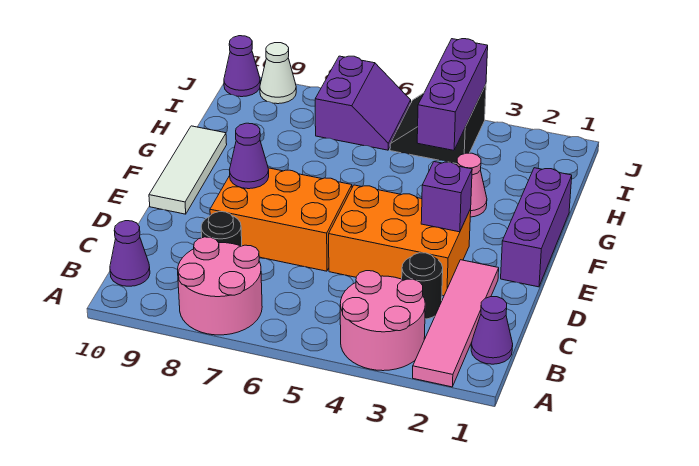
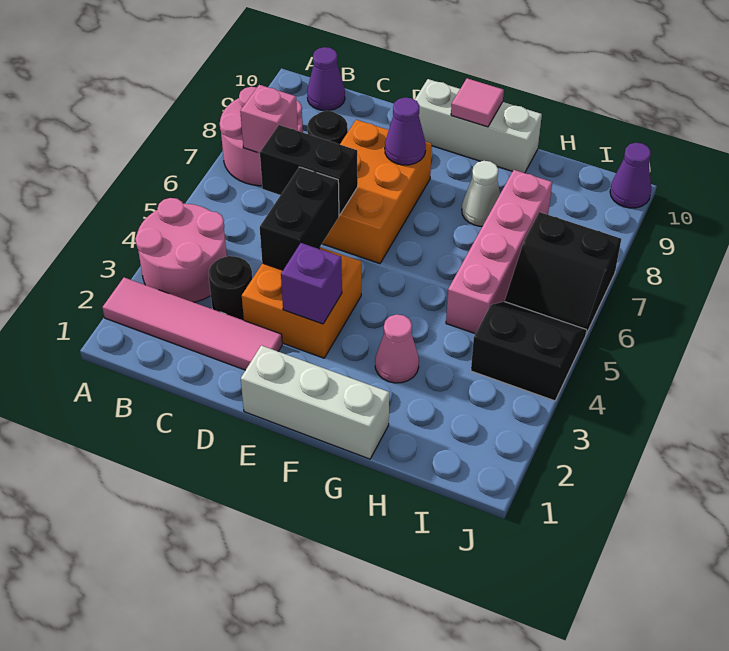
purple 1x1 cone [471,297,513,364] -> none
none -> pink 1x1 brick [240,85,298,153]
none -> black 1x2 brick [260,125,358,215]
orange 2x3 brick [329,185,471,296] -> orange 2x2 brick [242,247,361,358]
none -> black 1x2 brick [260,167,339,270]
purple 1x3 brick [501,168,572,287] -> white 1x3 brick [241,345,389,459]
white 1x3 tile [149,126,227,214] -> white 1x3 brick [415,79,542,173]
none -> pink 1x1 tile [451,78,504,127]
purple 1x3 brick [417,39,488,150] -> none
none -> pink 1x4 brick [446,170,552,334]
purple 2x2 slope [315,56,411,150] -> black 2x2 slope [505,212,621,334]
white 1x1 cone [260,43,296,104] -> white 1x1 cone moved to [462,161,500,226]

